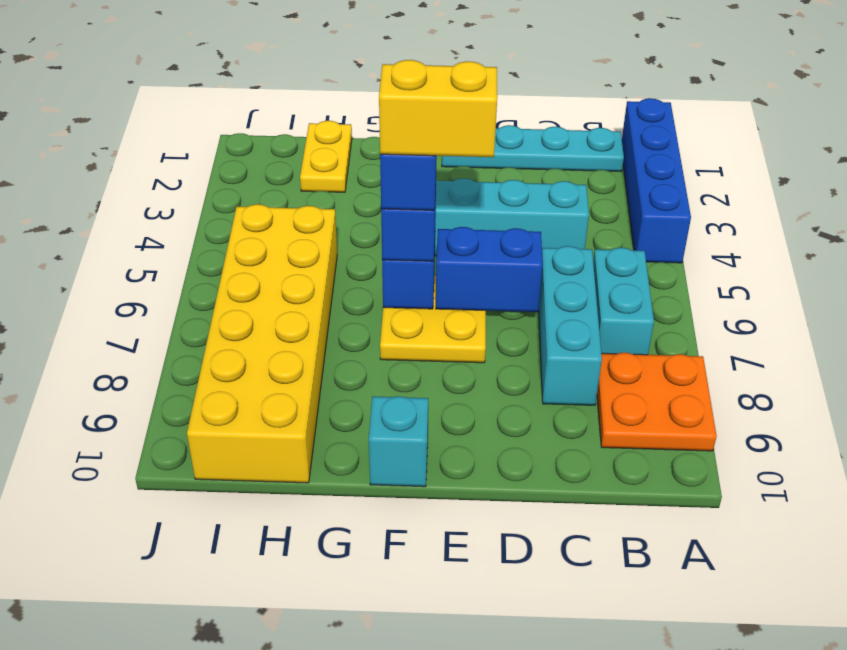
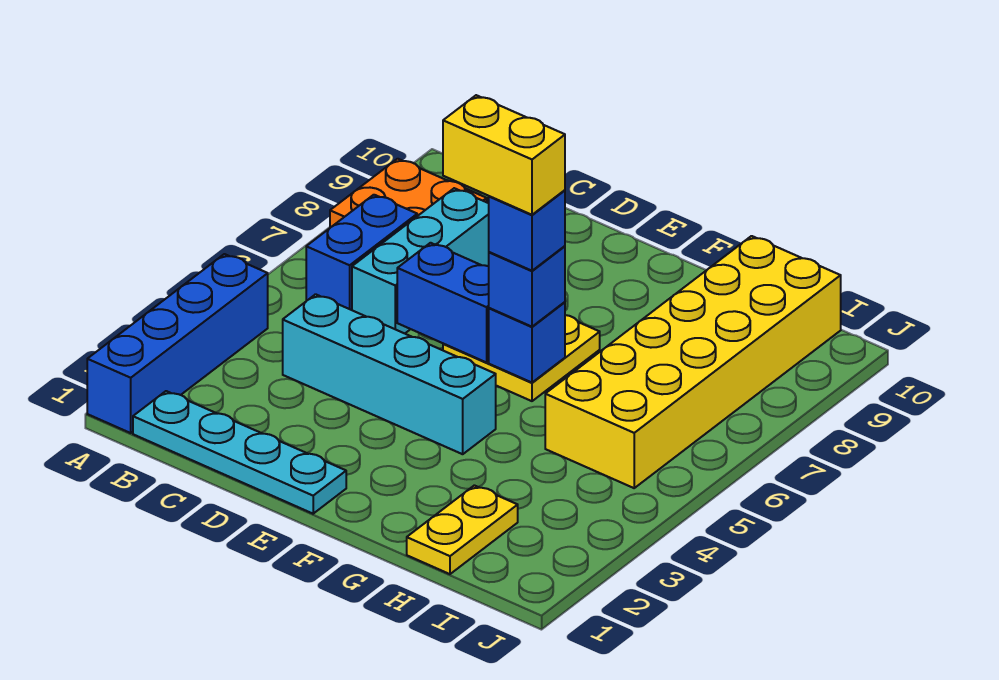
cyan 1x2 brick [593,248,654,355] -> blue 1x2 brick [306,195,417,310]
cyan 1x1 brick [369,396,428,487] -> none

